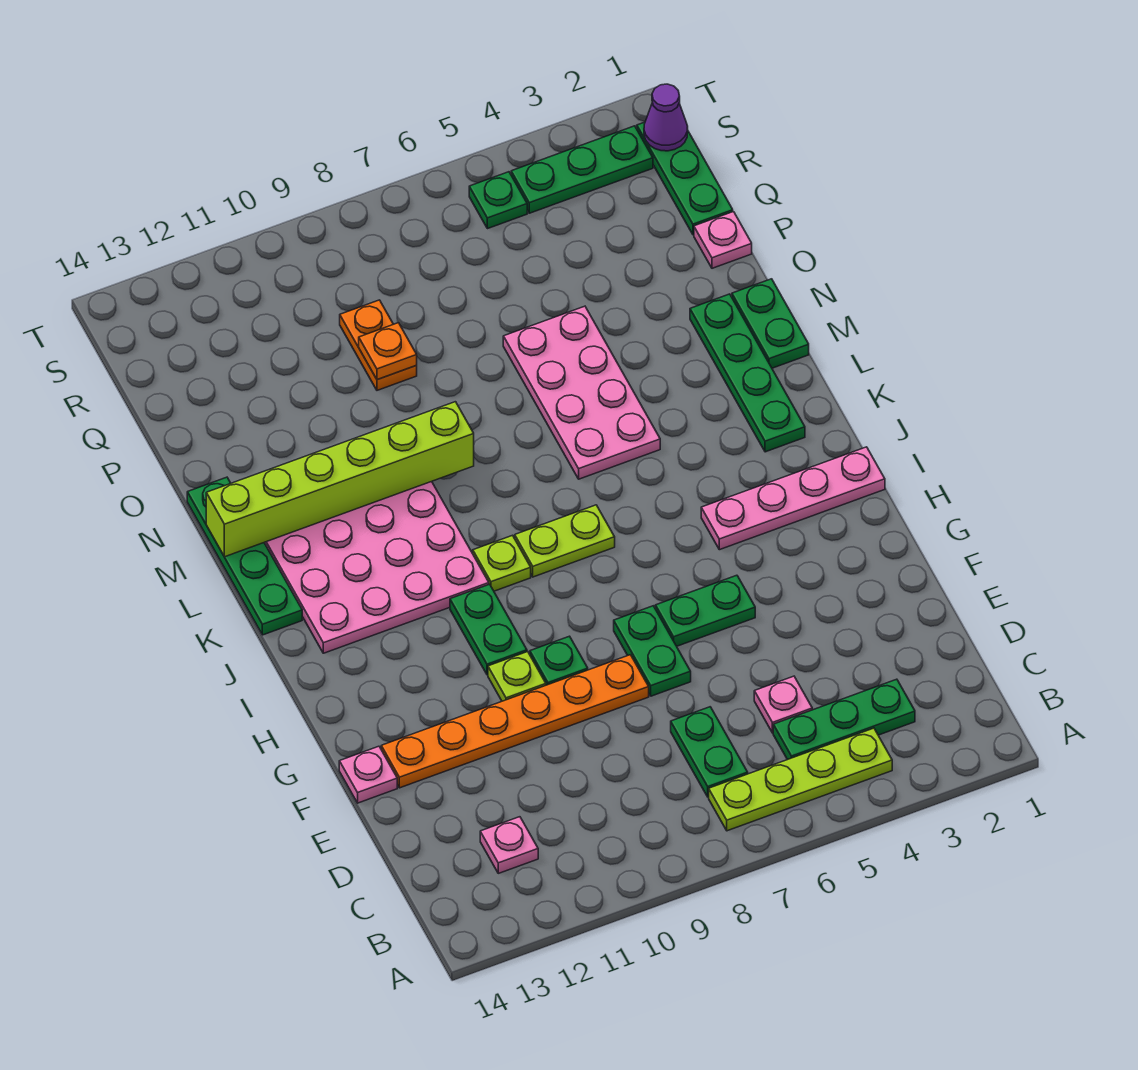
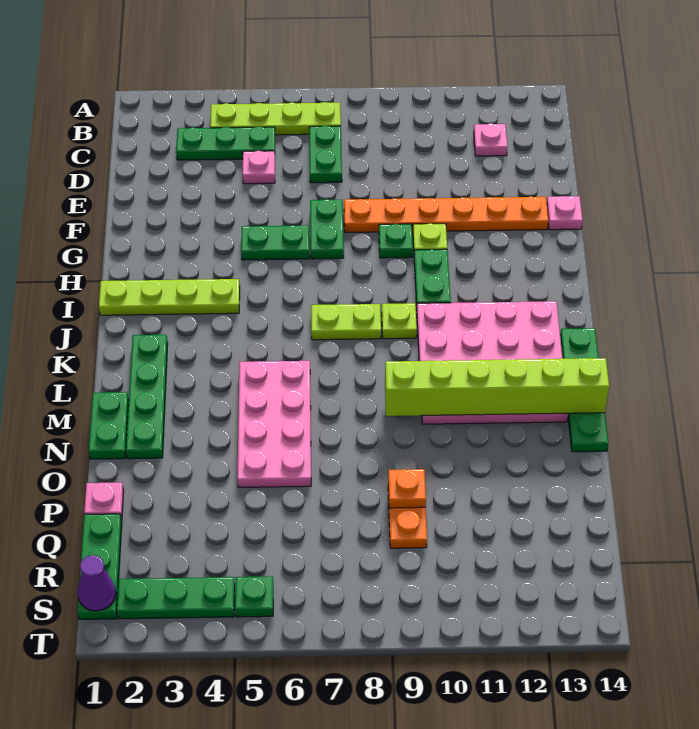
pink 1x4 plate [701,447,885,550] -> lime 1x4 plate [99,279,240,315]

